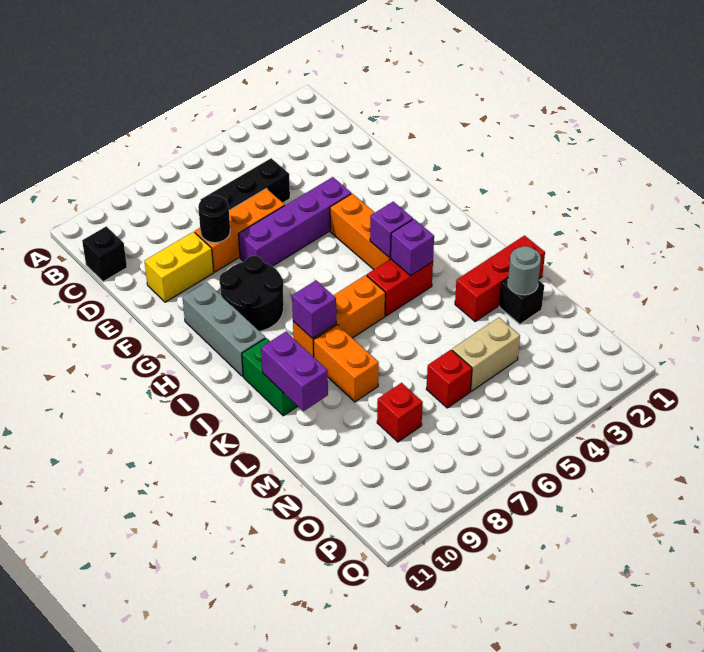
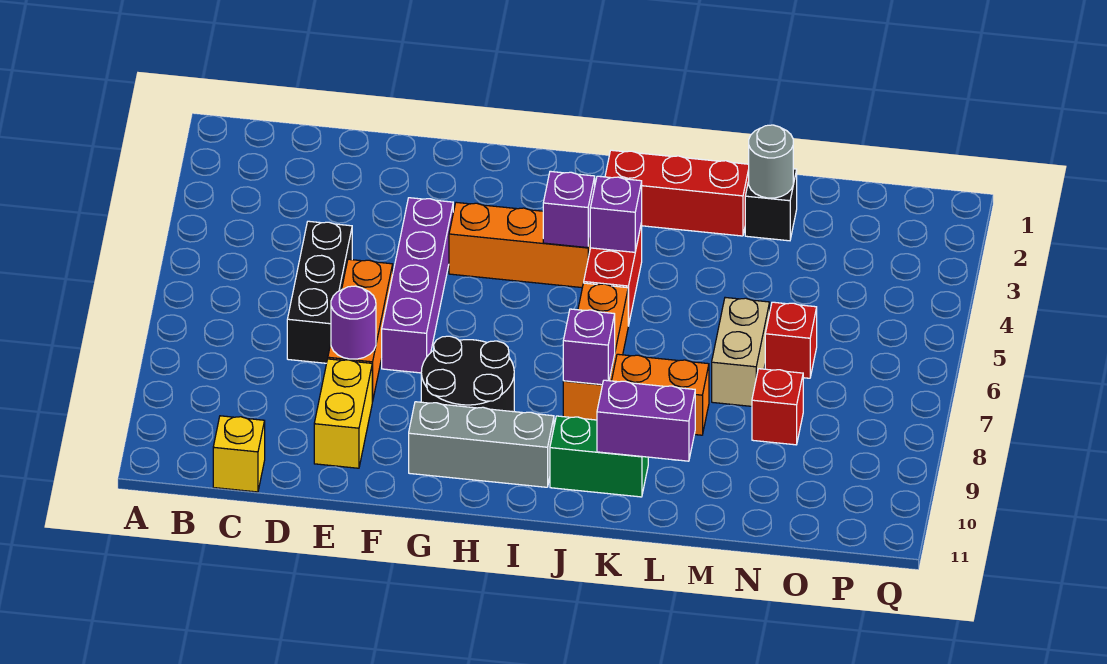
black 1x1 brick [82,226,127,282] -> yellow 1x1 brick [213,416,265,492]
black 1x1 round brick [198,195,230,243] -> purple 1x1 round brick [331,286,376,359]
red 1x3 brick [455,236,545,322] -> red 1x3 brick turned to [605,150,749,236]
tan 1x2 brick [452,318,520,391] -> tan 1x2 brick moved to [712,297,770,406]

